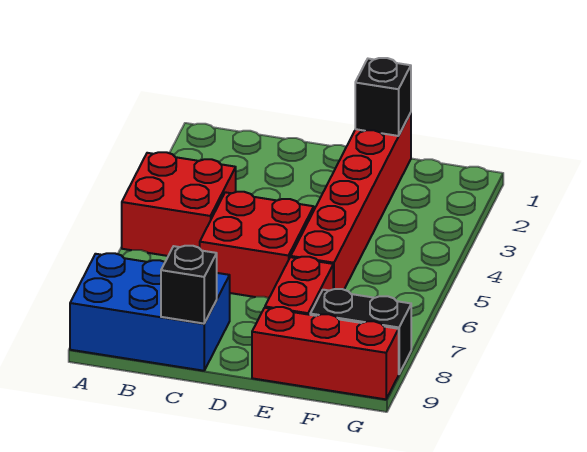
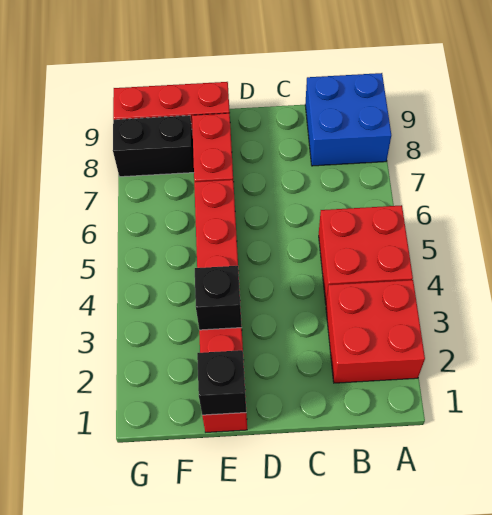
blue 2x3 brick [70,253,230,371] -> blue 2x2 brick [305,73,391,166]
red 2x2 brick [200,192,314,298] -> red 2x2 brick moved to [326,280,425,383]
black 1x1 brick [161,246,217,324] -> black 1x1 brick moved to [195,266,242,330]

